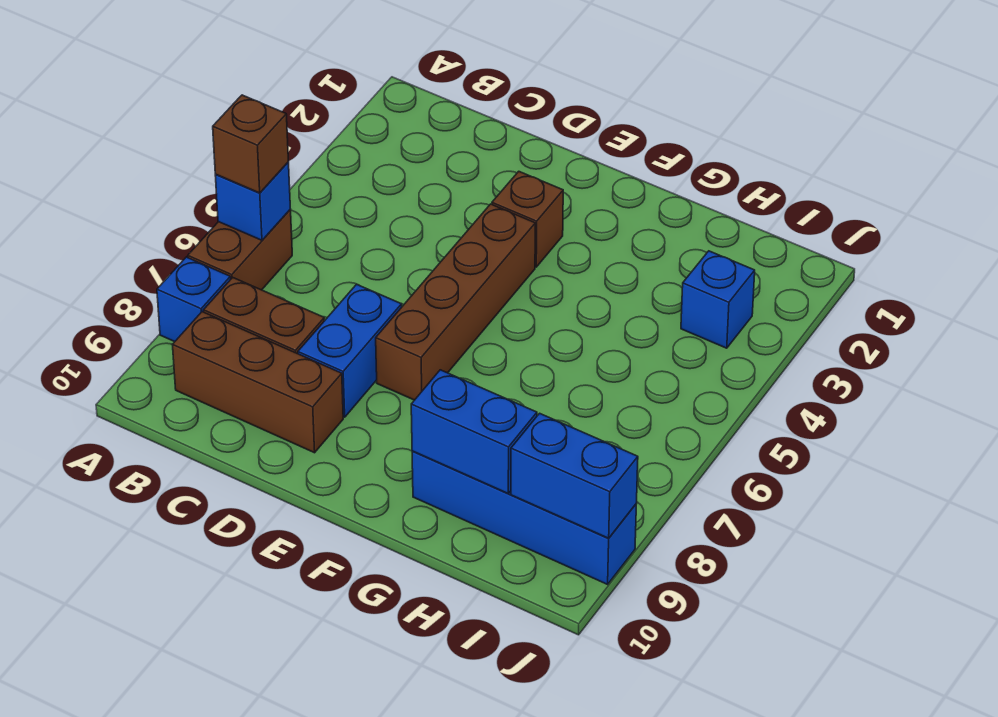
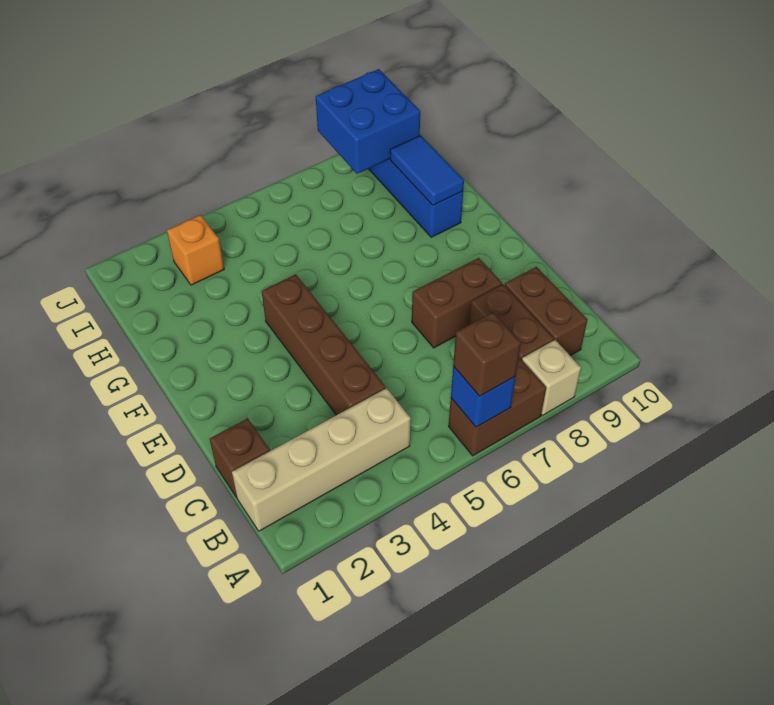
blue 1x1 brick [157,257,231,342] -> tan 1x1 brick [522,340,581,415]
none -> tan 1x4 brick [232,388,411,531]
brown 1x3 brick [172,312,343,453] -> brown 1x2 brick [505,267,587,356]
blue 1x2 brick [298,284,402,417] -> brown 1x2 brick [412,258,502,348]
brown 1x1 brick [492,171,563,267] -> brown 1x1 brick moved to [210,418,270,497]
brown 1x4 brick [376,204,535,400] -> brown 1x4 brick turned to [262,274,386,415]
blue 1x2 brick [411,370,537,494] -> blue 1x2 tile [390,135,464,205]
blue 1x1 brick [681,251,755,348] -> orange 1x1 brick [167,215,224,285]
blue 1x2 brick [511,413,638,538] -> blue 2x2 brick [316,69,420,174]

